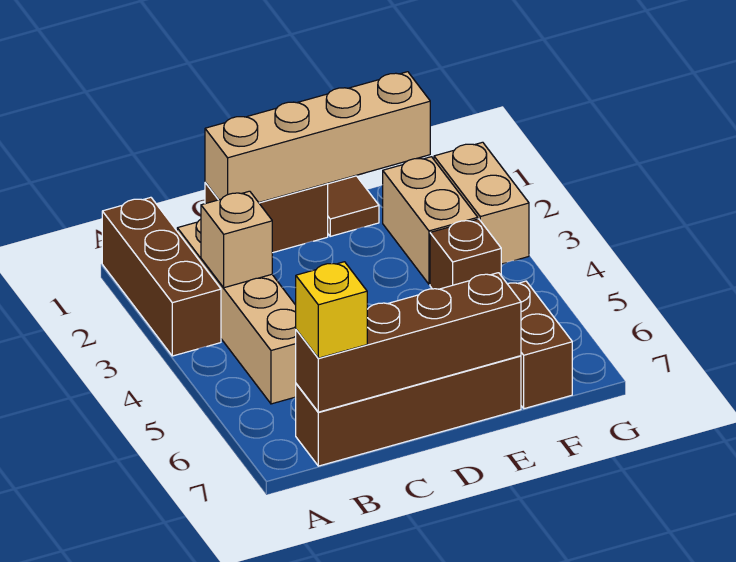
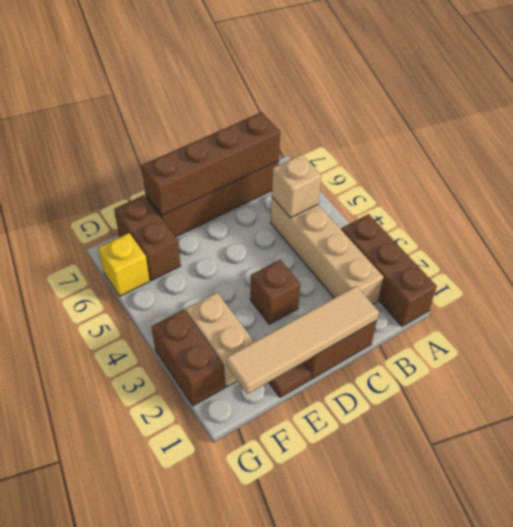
tan 1x1 brick [201,191,272,288] -> tan 1x1 brick moved to [272,154,321,218]
yellow 1x1 brick [296,262,367,358] -> yellow 1x1 brick moved to [98,233,150,296]
tan 1x4 brick [205,72,430,202] -> tan 1x4 tile [226,286,379,394]
brown 1x1 brick [430,219,501,289] -> brown 1x1 brick moved to [250,260,300,324]
tan 1x2 brick [434,142,529,264] -> brown 1x2 brick [152,310,225,406]

